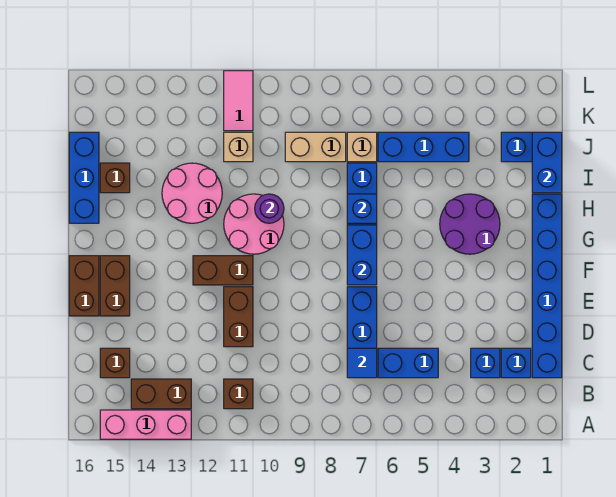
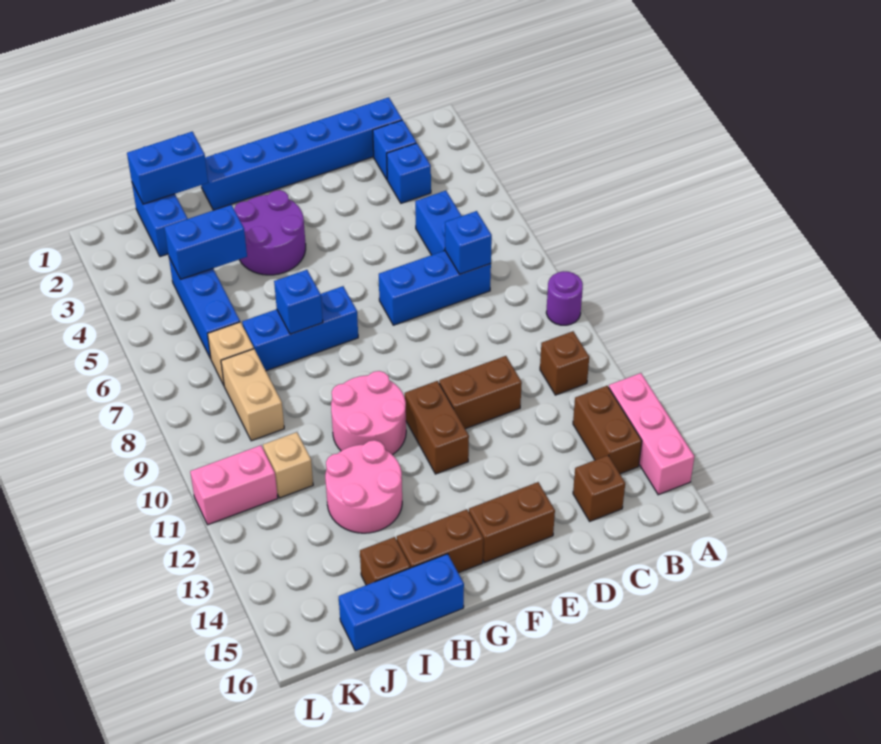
blue 1x1 tile [347,348,377,378] -> blue 1x1 brick [445,211,492,274]
brown 1x2 brick [69,256,99,316] -> brown 1x2 brick moved to [397,509,483,573]
blue 1x2 brick [347,225,377,285] -> blue 1x2 brick moved to [164,205,247,279]
purple 1x1 round brick [255,194,284,223] -> purple 1x1 round brick moved to [546,271,583,325]
pink 1x2 tile [224,71,253,131] -> pink 1x2 brick [190,445,278,525]

